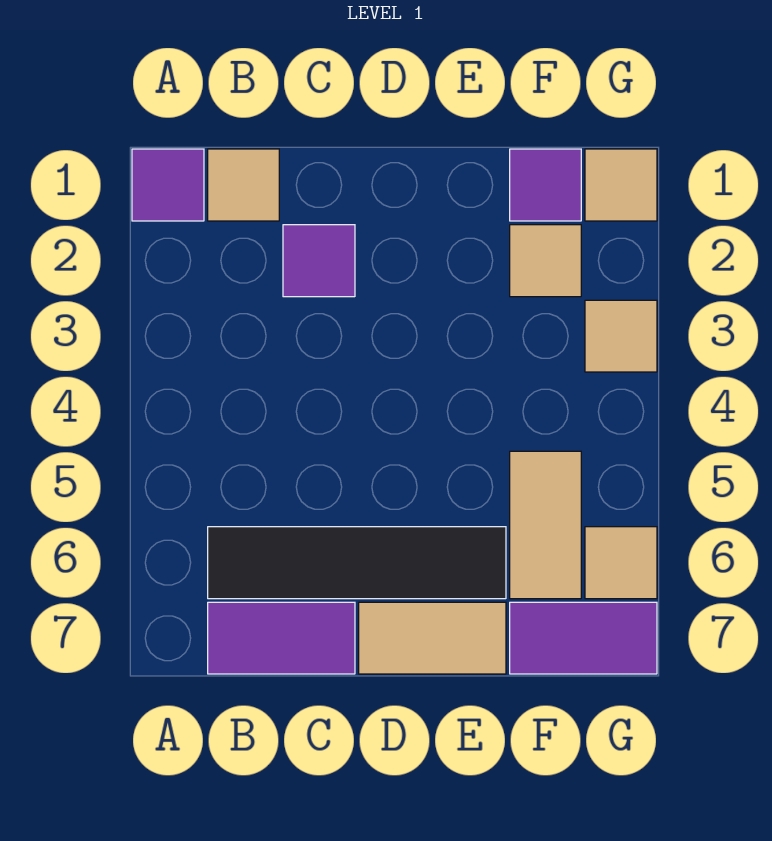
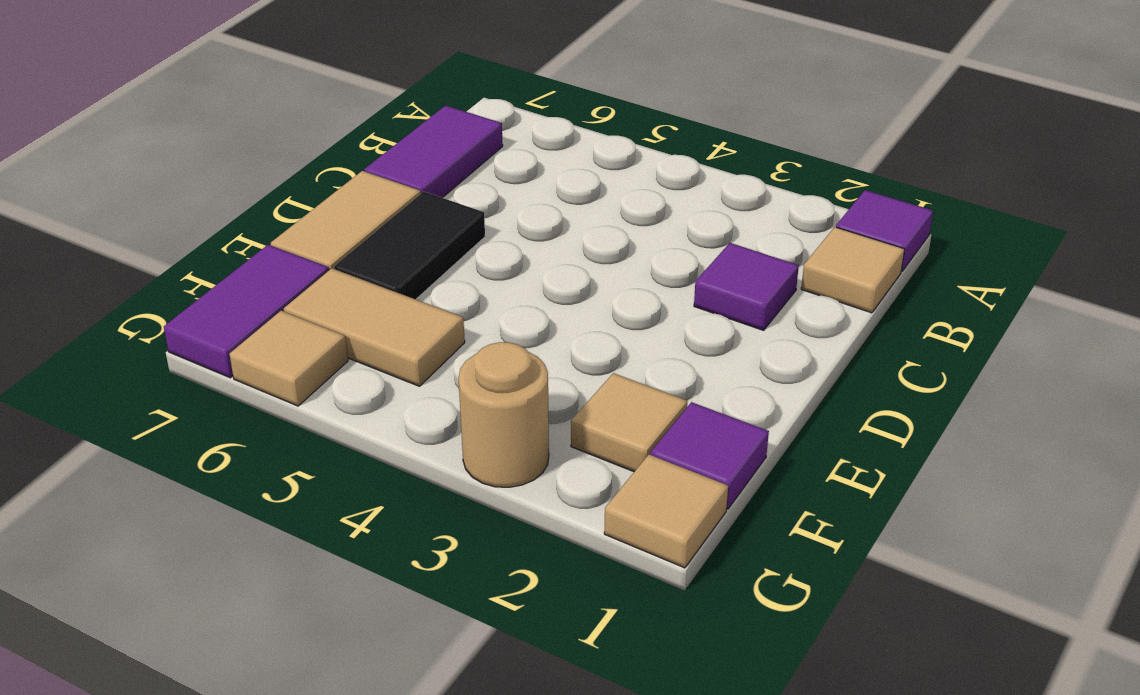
black 1x4 tile [208,527,506,599] -> black 1x2 tile [334,192,485,299]
tan 1x1 tile [585,300,657,372] -> tan 1x1 round brick [459,342,549,487]

